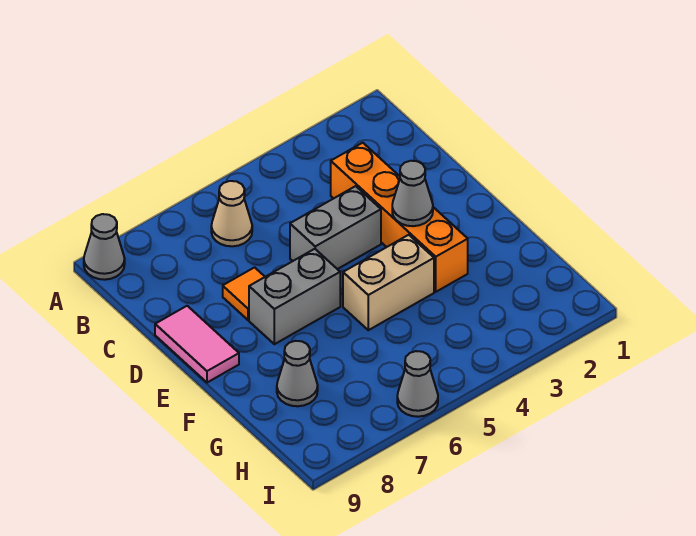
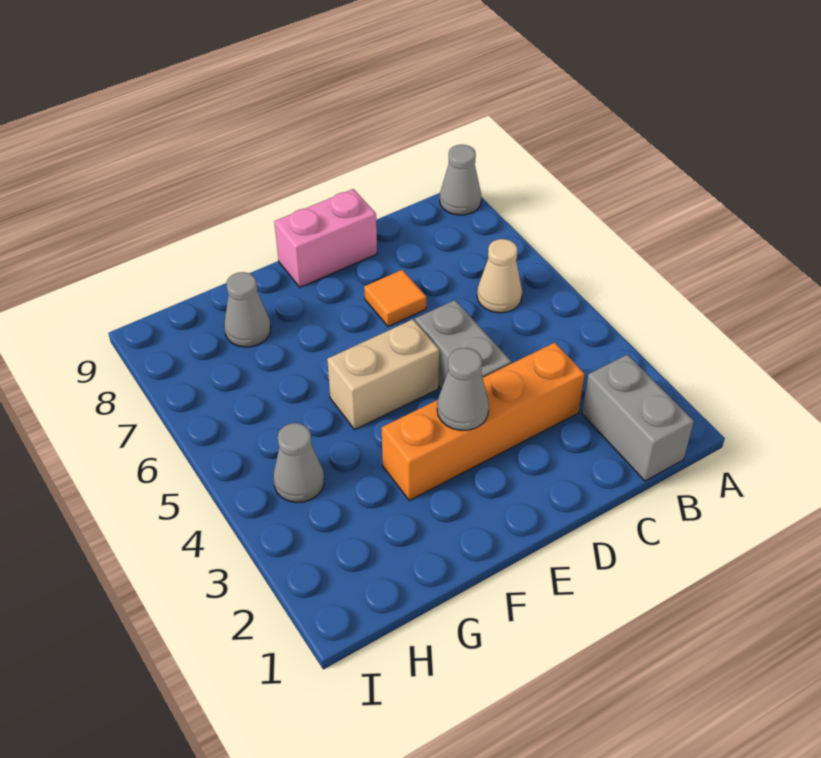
pink 1x2 tile [155,306,239,383] -> pink 1x2 brick [274,189,377,287]
grey 1x2 brick [249,249,340,344] -> grey 1x2 brick moved to [582,355,694,481]
tan 1x2 brick [343,235,434,330] -> tan 1x2 brick turned to [327,319,439,429]
grey 1x1 cone [397,351,438,417] -> grey 1x1 cone moved to [273,423,324,503]

